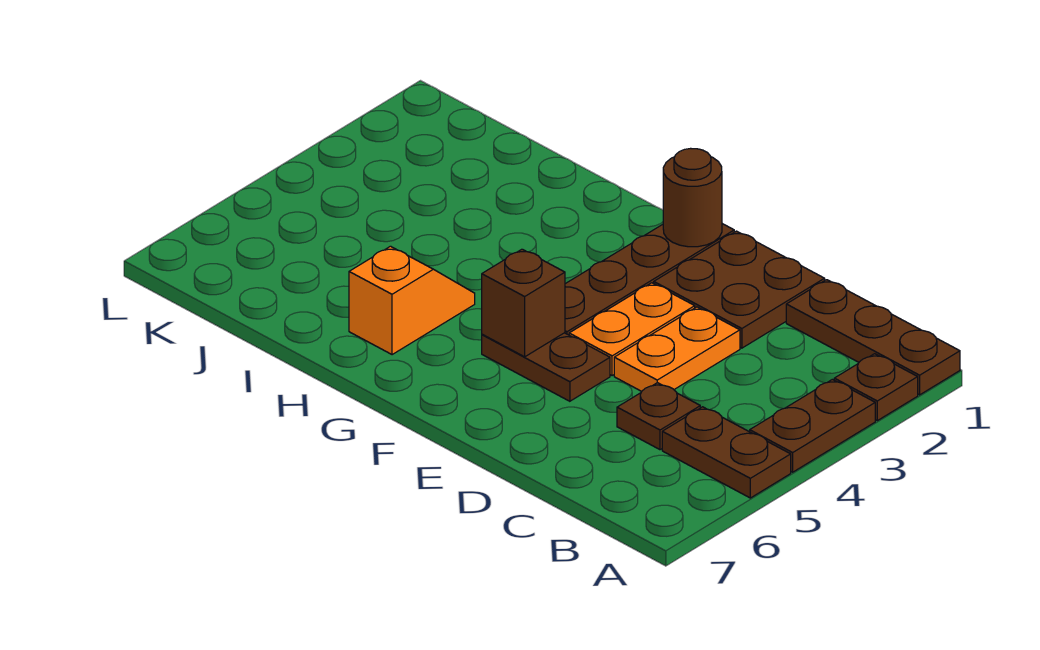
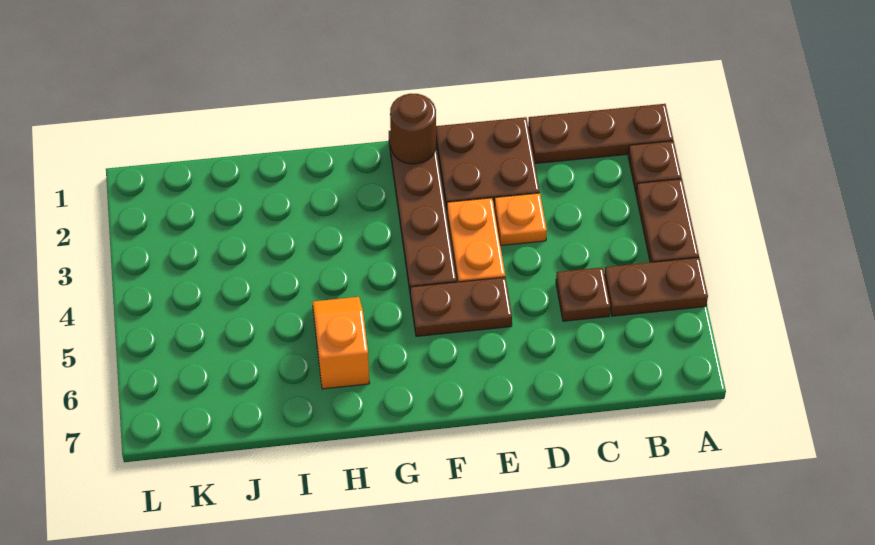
orange 1x2 plate [614,307,740,391] -> orange 1x1 plate [494,193,547,245]
brown 1x1 brick [482,249,565,357] -> none

